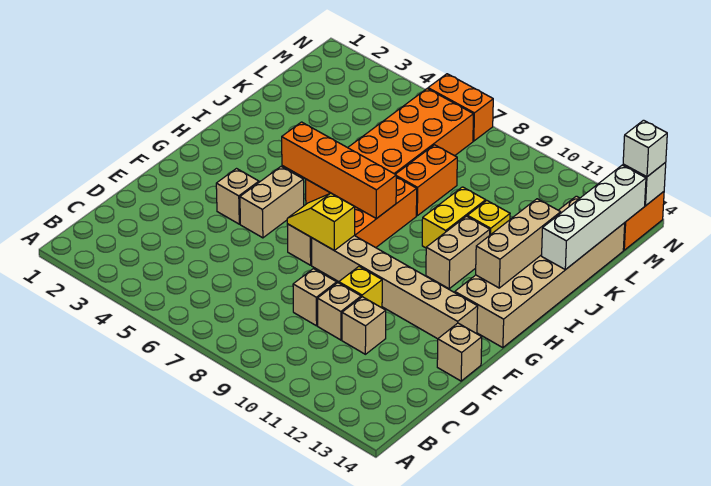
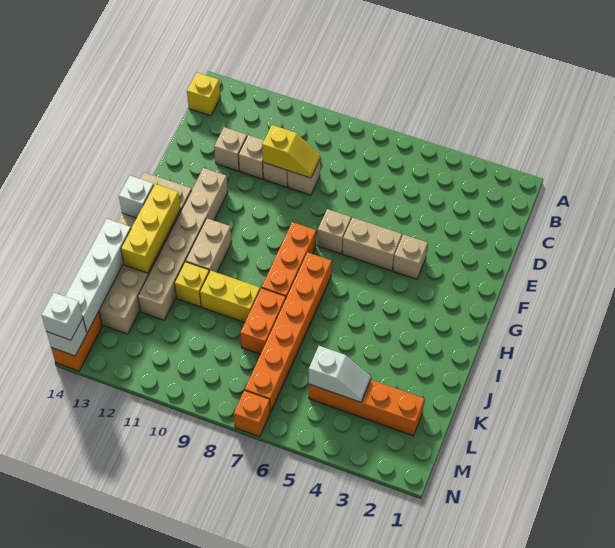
yellow 1x1 brick [339,267,382,308] -> yellow 1x1 brick moved to [187,73,220,116]
tan 1x1 brick [437,323,482,381] -> tan 1x1 brick moved to [214,127,247,171]
tan 1x2 brick [240,167,304,238] -> tan 1x2 brick turned to [343,218,402,271]
yellow 1x2 slope [287,193,355,250] -> yellow 1x2 slope moved to [262,125,320,178]
tan 1x6 brick [311,236,478,339] -> tan 1x6 brick turned to [138,168,228,320]
orange 1x4 brick [282,122,396,219] -> orange 1x4 brick moved to [309,380,424,436]
orange 2x6 brick [306,89,473,204] -> orange 1x6 brick [245,252,332,413]
tan 1x3 brick [476,199,561,288] -> yellow 1x3 brick [121,184,181,273]
none -> white 1x1 brick [119,176,154,218]
yellow 1x2 brick [422,187,486,248] -> yellow 1x2 brick turned to [200,270,260,322]
none -> white 1x2 slope [309,346,371,402]
orange 1x2 brick [428,74,493,141] -> orange 1x1 brick [234,390,270,437]

